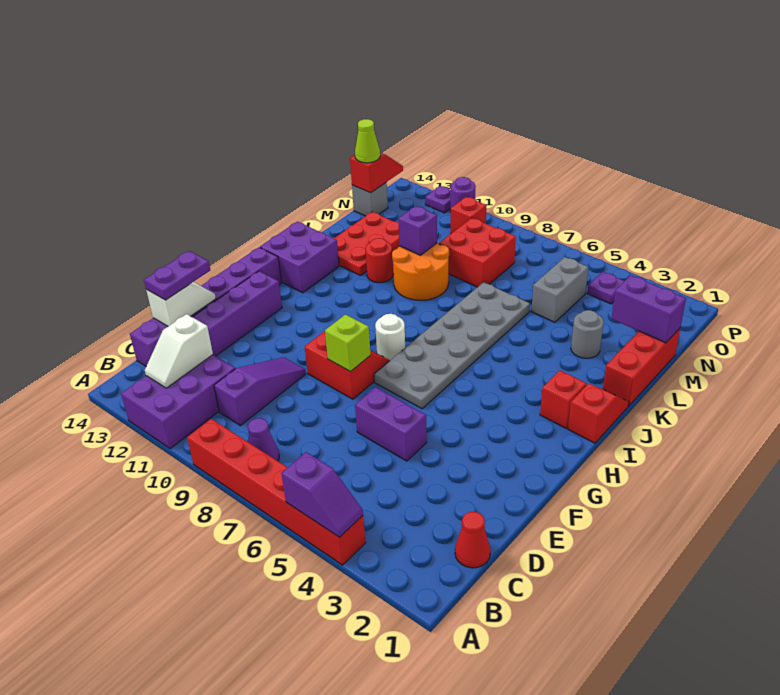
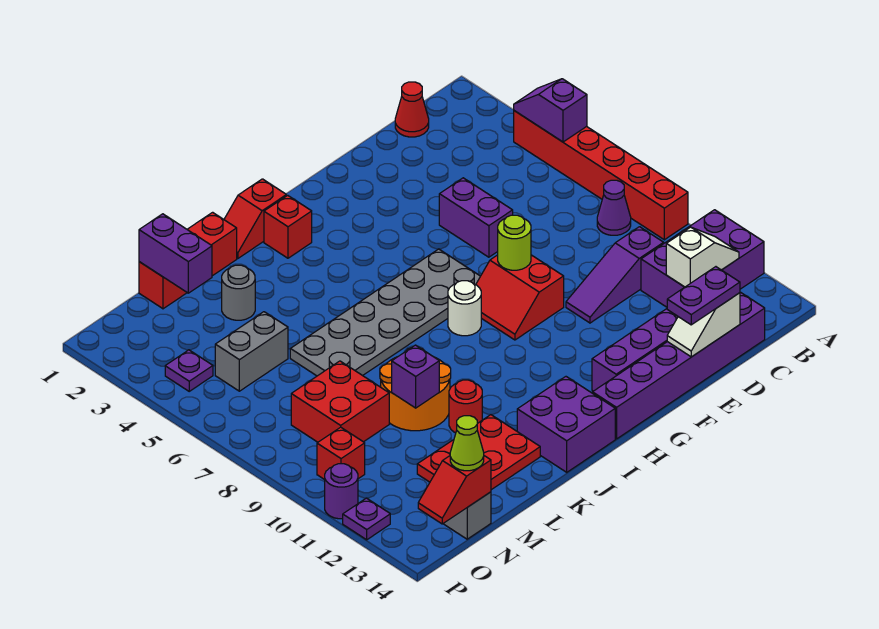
lime 1x1 brick [325,315,371,372] -> lime 1x1 round brick [498,215,531,270]

